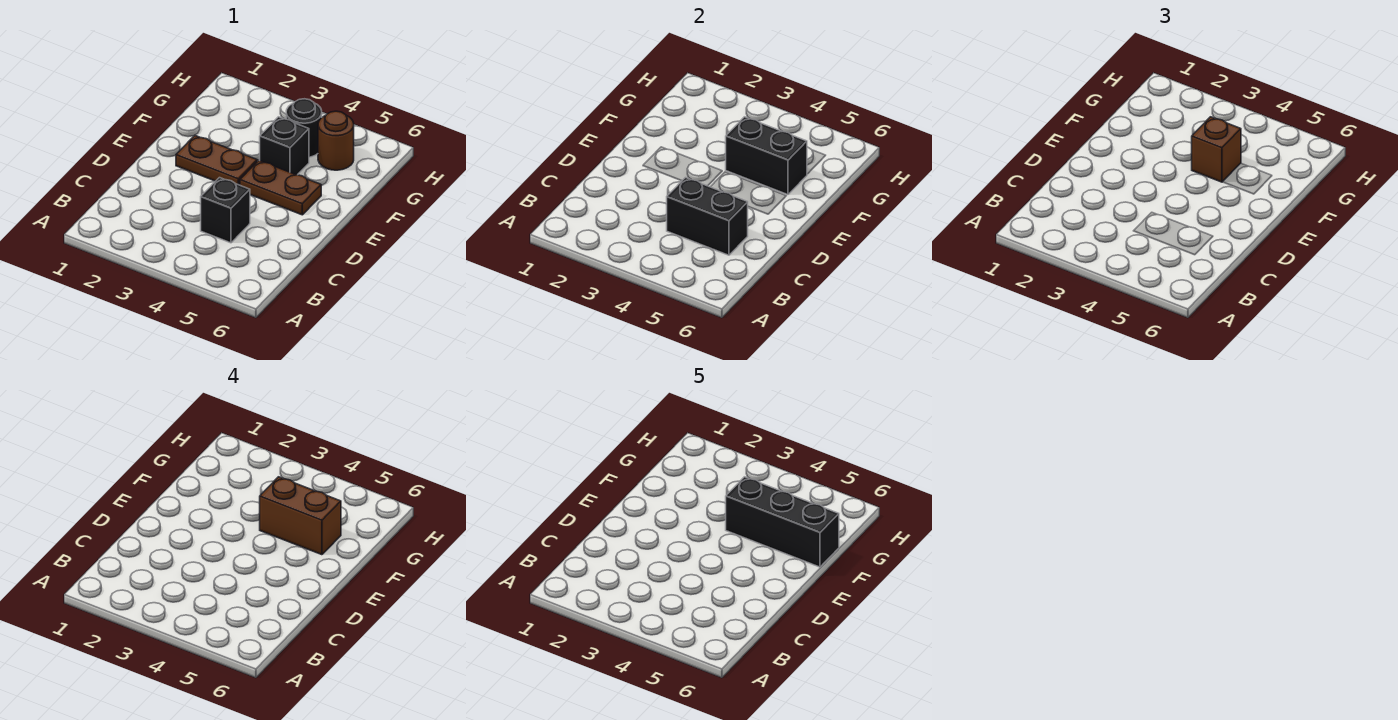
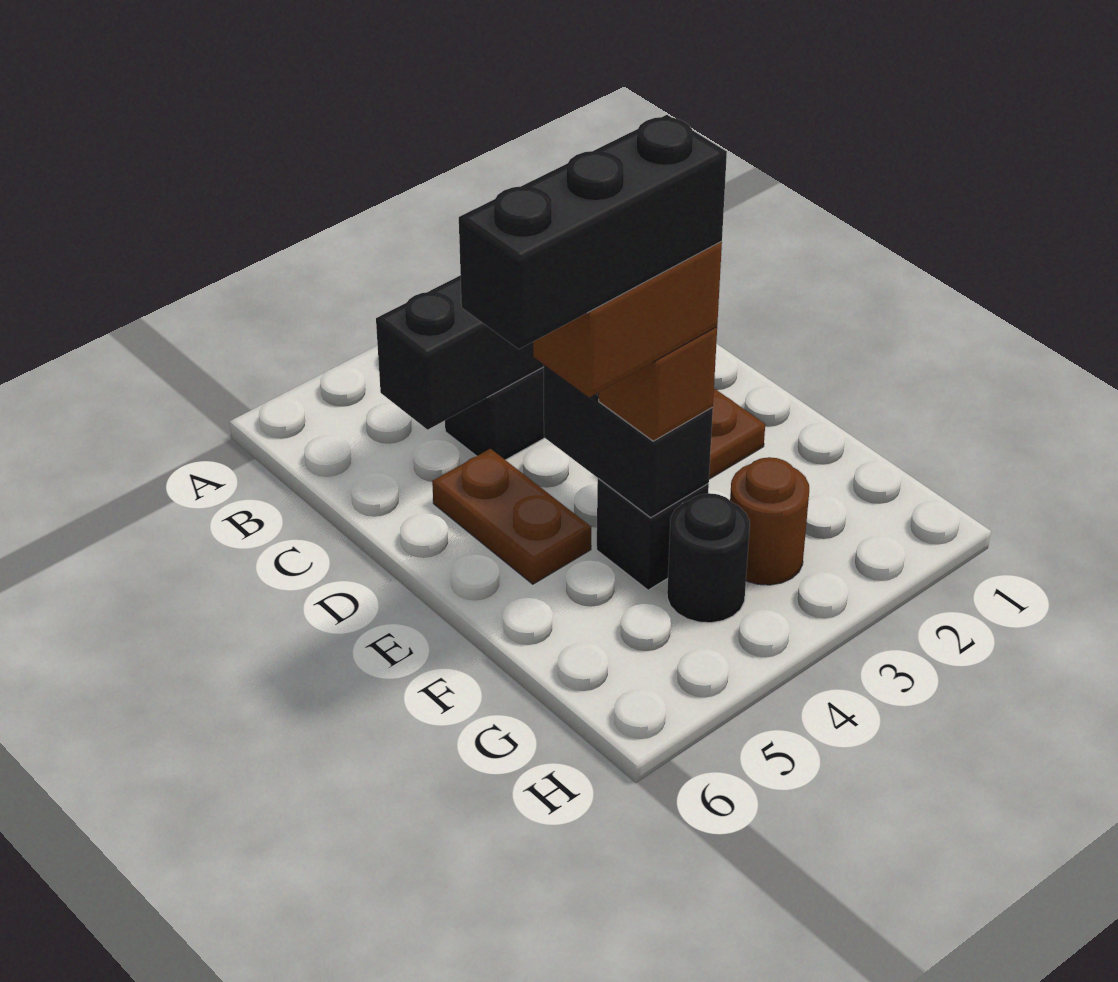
brown 1x2 plate [240,160,321,215] -> brown 1x2 plate turned to [432,449,591,584]
black 1x2 brick [726,117,807,195] -> black 1x2 brick turned to [544,365,713,518]
brown 1x1 round brick [318,111,354,170] -> brown 1x1 round brick moved to [730,457,809,585]

